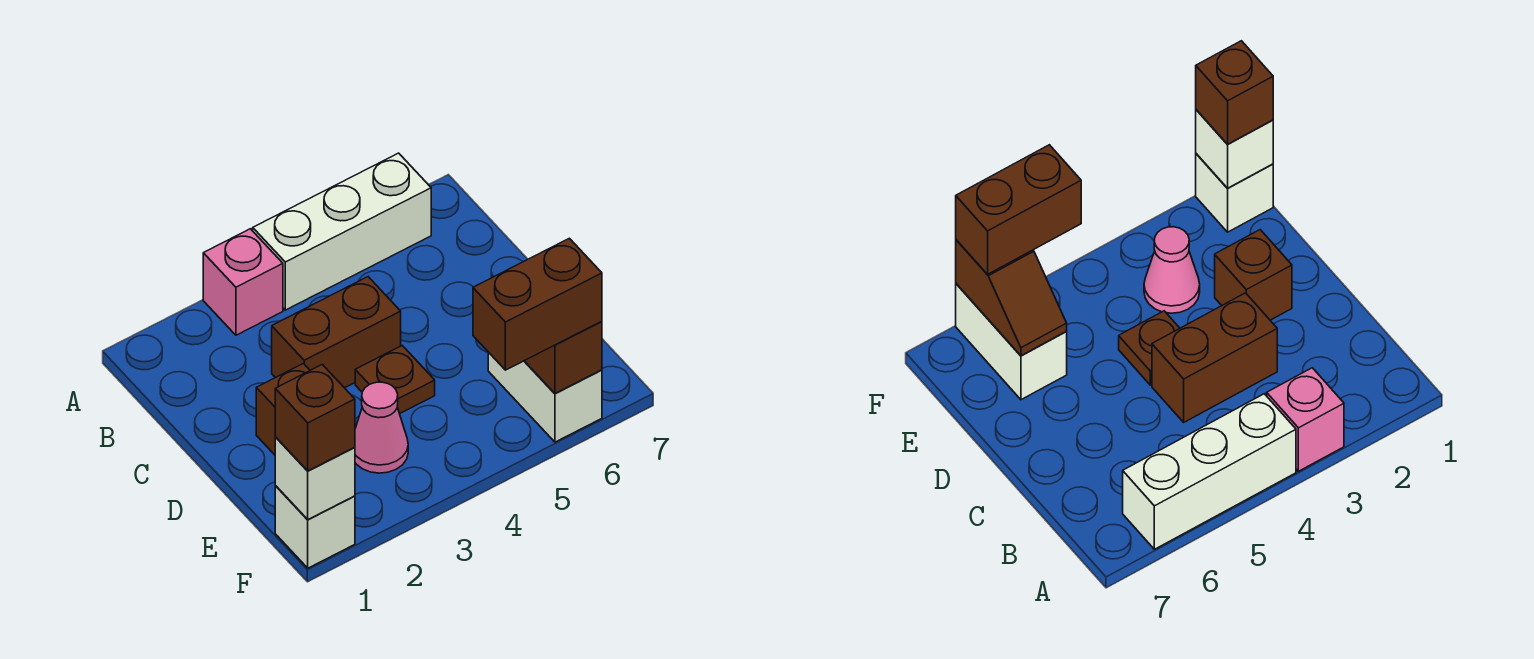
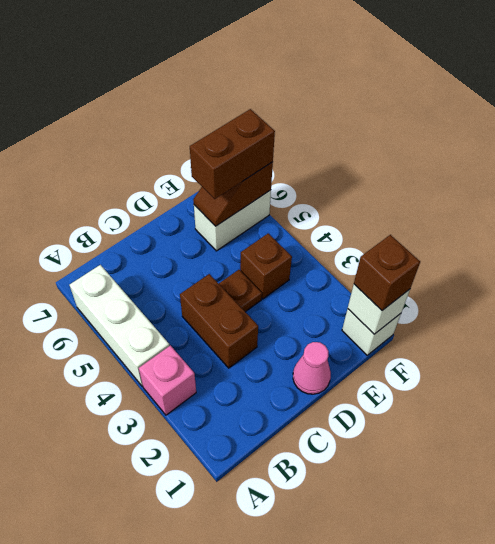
brown 1x1 brick [256,364,310,455] -> brown 1x1 brick moved to [240,233,292,299]
pink 1x1 cone [355,382,408,473] -> pink 1x1 cone moved to [293,342,331,394]
brown 1x2 brick [473,238,602,370] -> brown 1x2 brick turned to [190,109,275,199]

